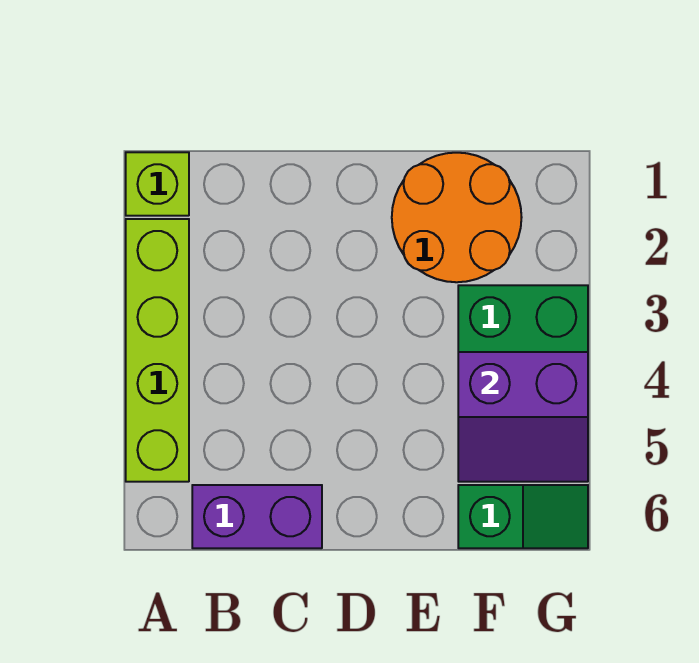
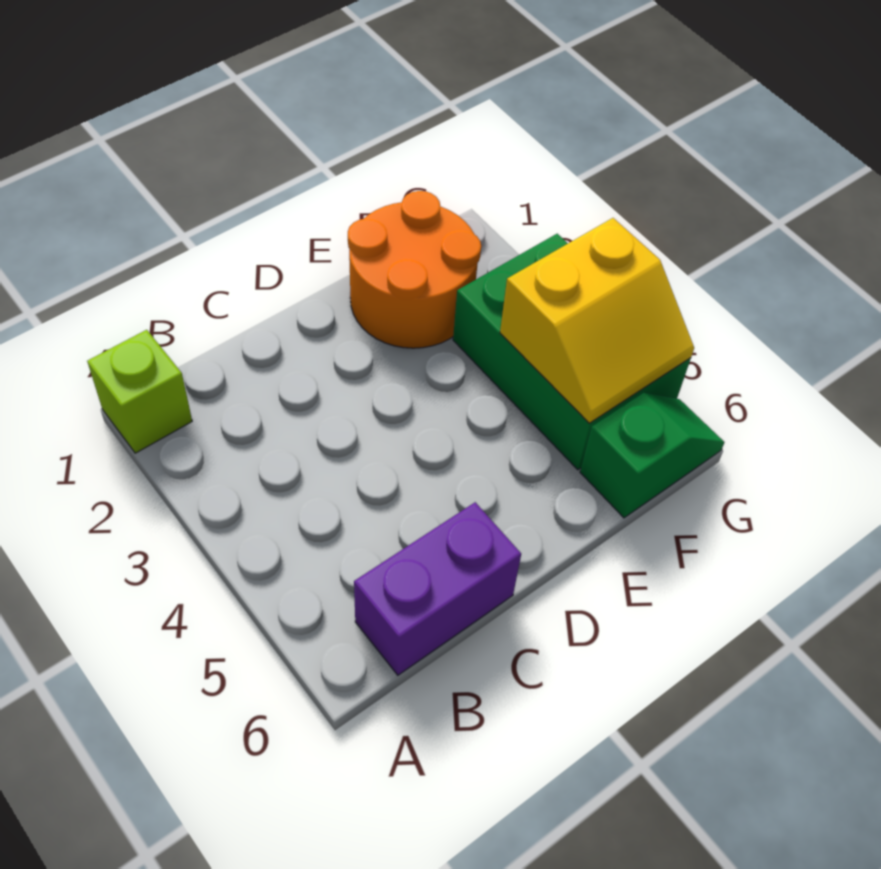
lime 1x4 brick [126,219,189,482] -> none
purple 2x2 slope [458,352,588,482] -> yellow 2x2 slope [500,218,694,423]

